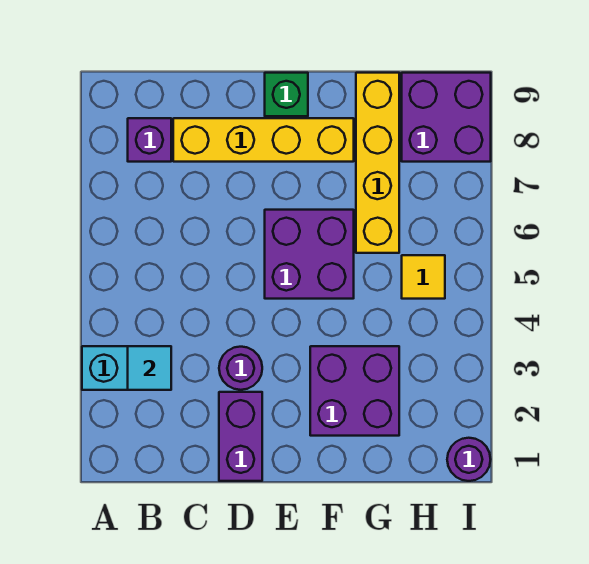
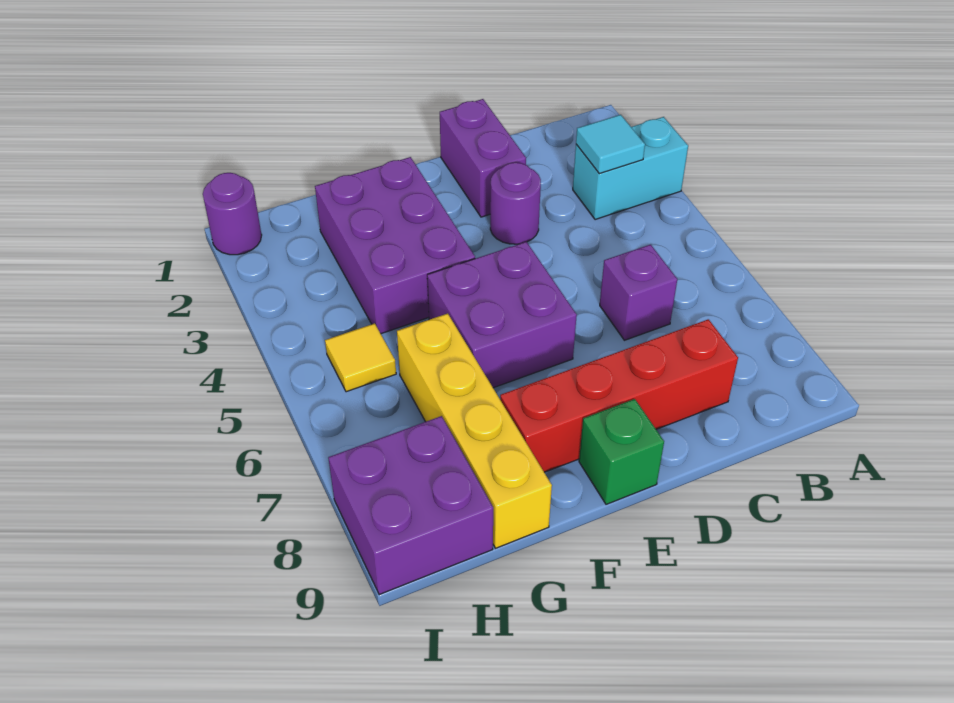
purple 1x1 brick [128,118,171,162] -> purple 1x1 brick moved to [600,245,677,340]
yellow 1x4 brick [173,118,354,162] -> red 1x4 brick [500,319,738,472]
purple 2x2 brick [310,346,399,436] -> purple 2x3 brick [315,157,475,334]

